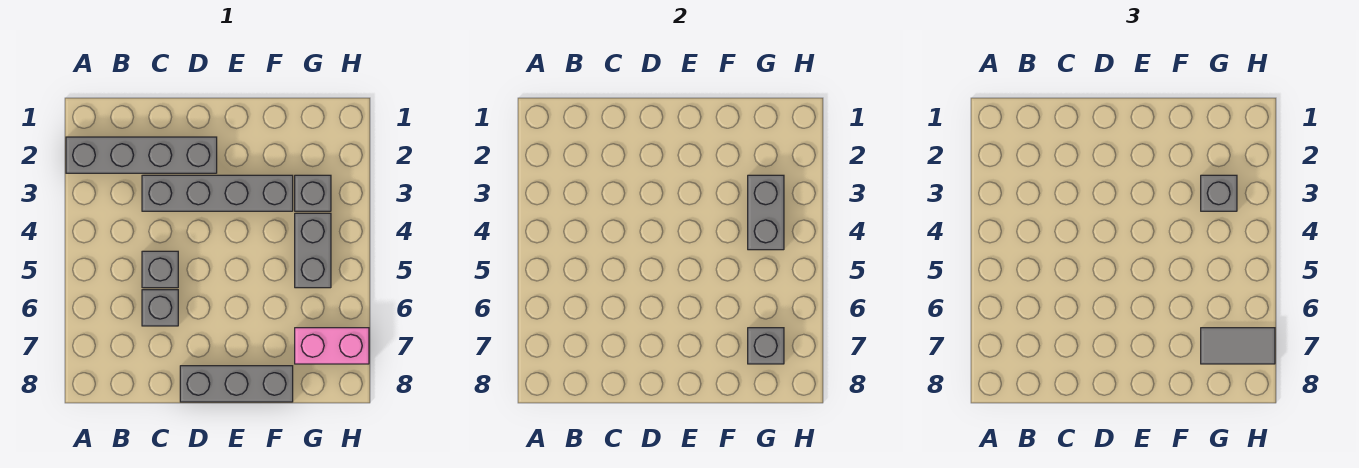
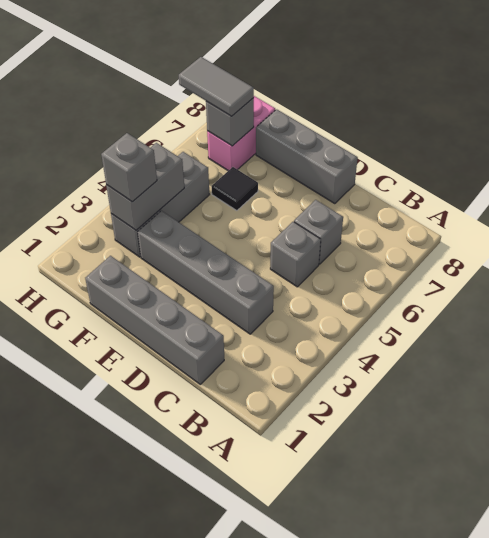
grey 1x4 brick [66,137,217,173] -> grey 1x4 brick moved to [85,256,224,384]
none -> black 1x1 tile [211,167,258,211]
pink 1x2 brick [295,328,369,364] -> pink 1x2 brick turned to [207,96,275,171]

